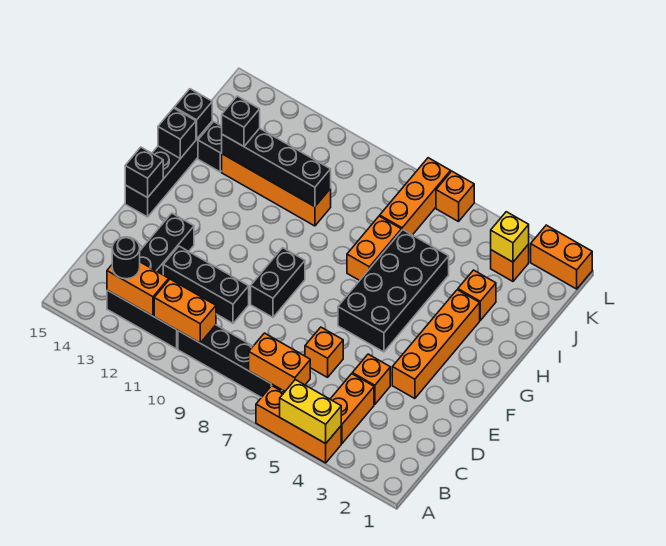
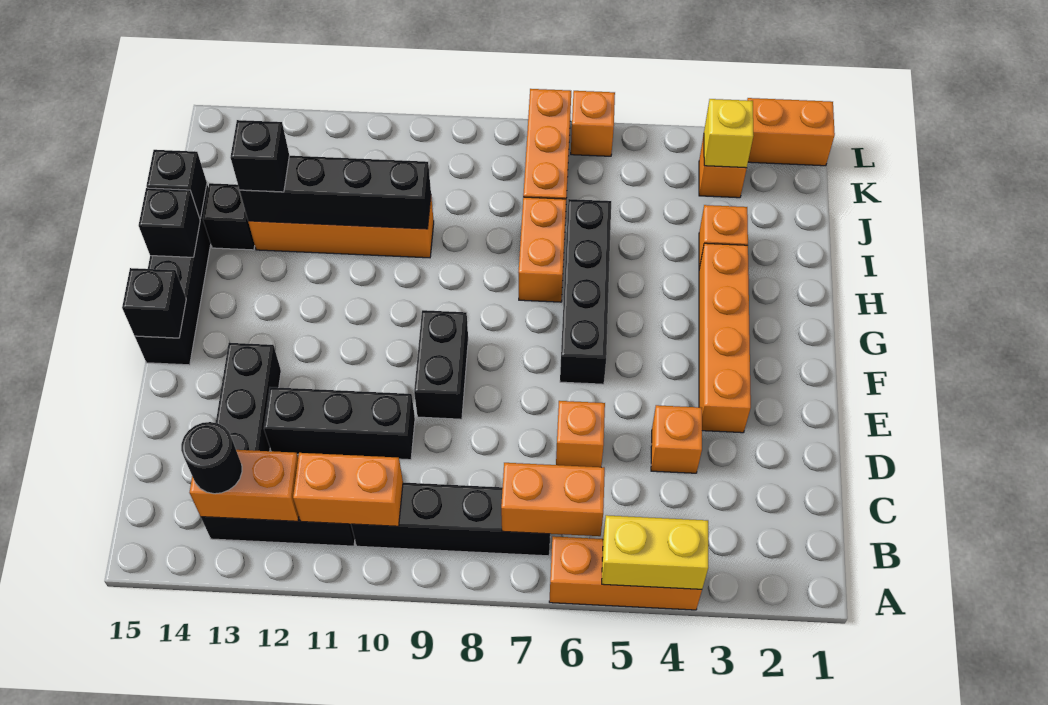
orange 1x2 brick [330,374,374,443] -> none
black 2x4 brick [338,230,449,352] -> black 1x4 brick [560,199,611,384]

